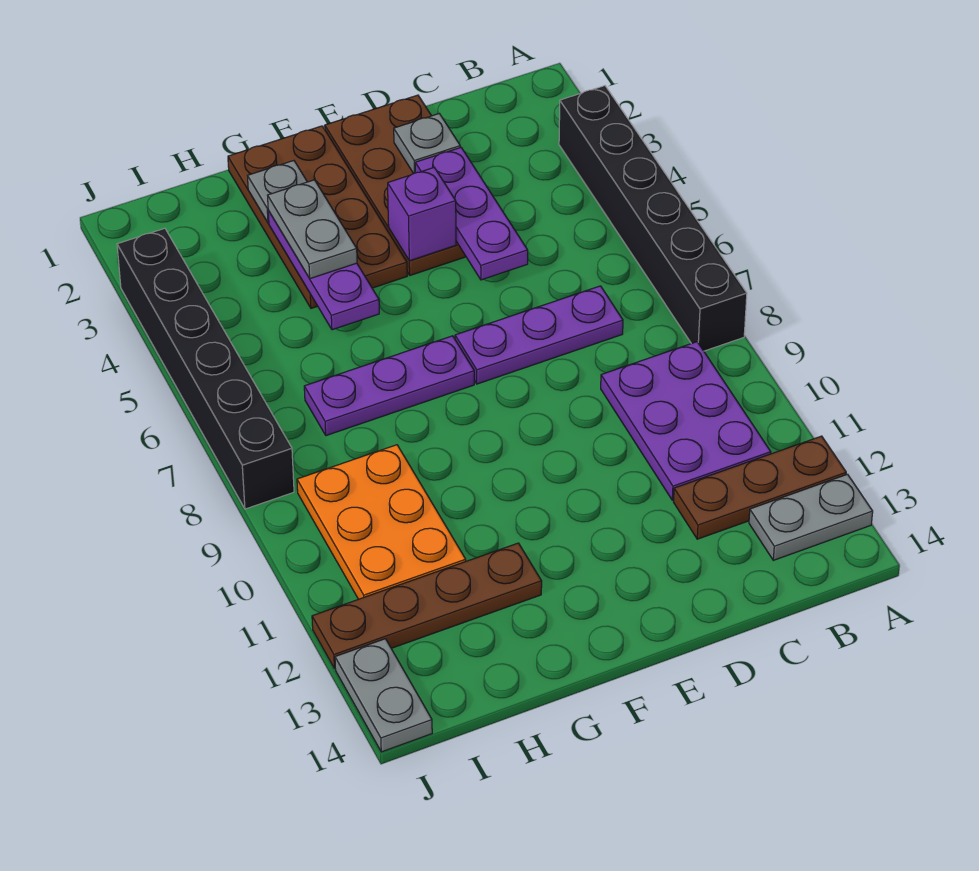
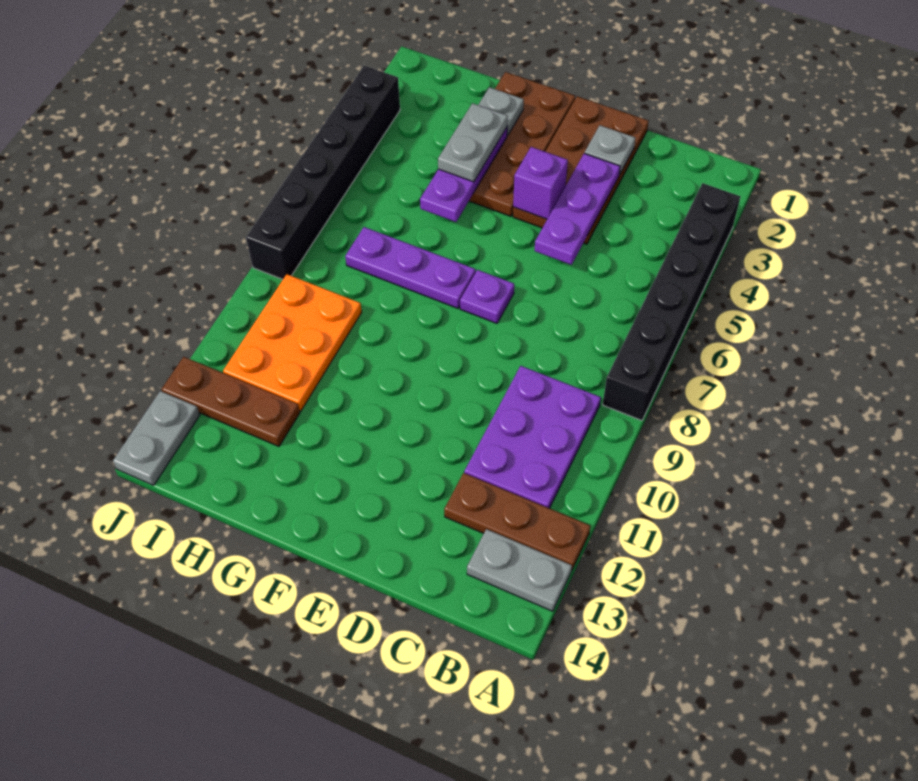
purple 1x3 plate [455,286,623,384] -> purple 1x1 plate [460,270,514,323]
brown 1x4 plate [312,543,542,669] -> brown 1x3 plate [162,357,300,446]

